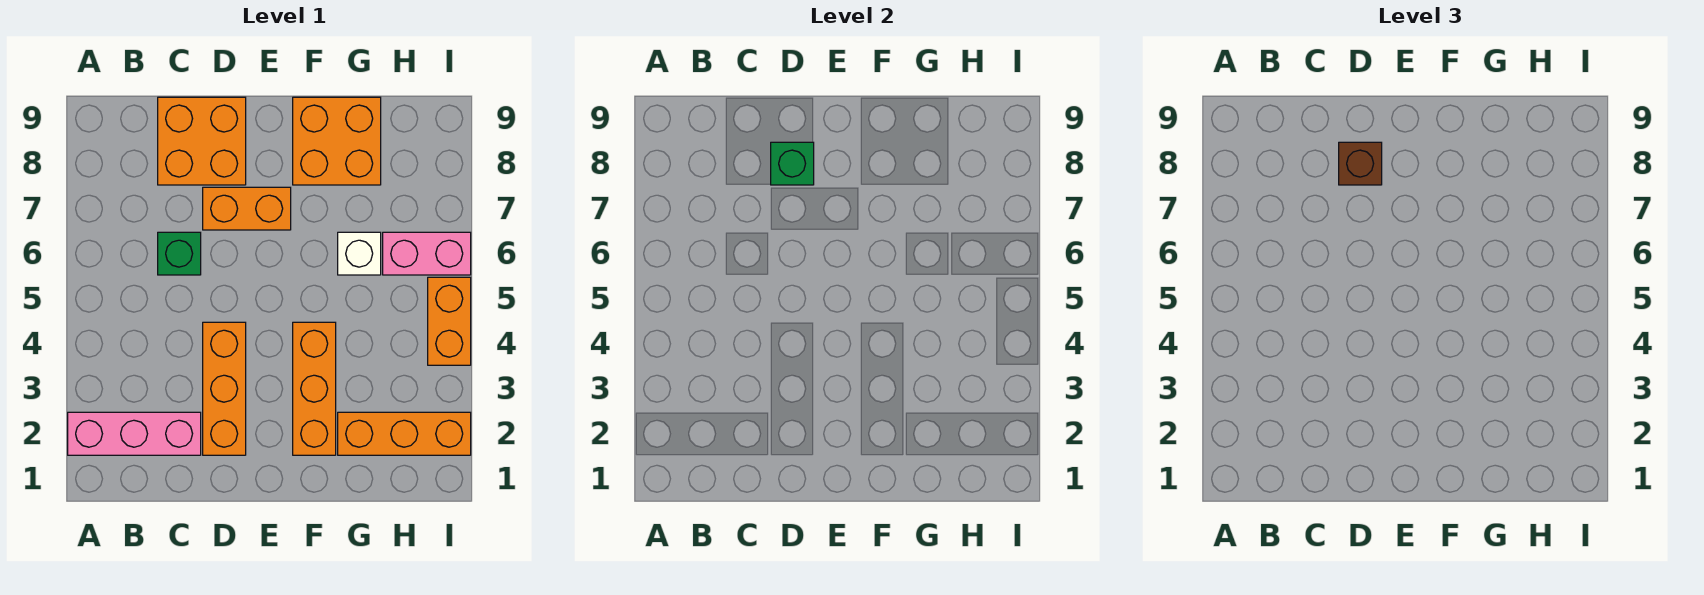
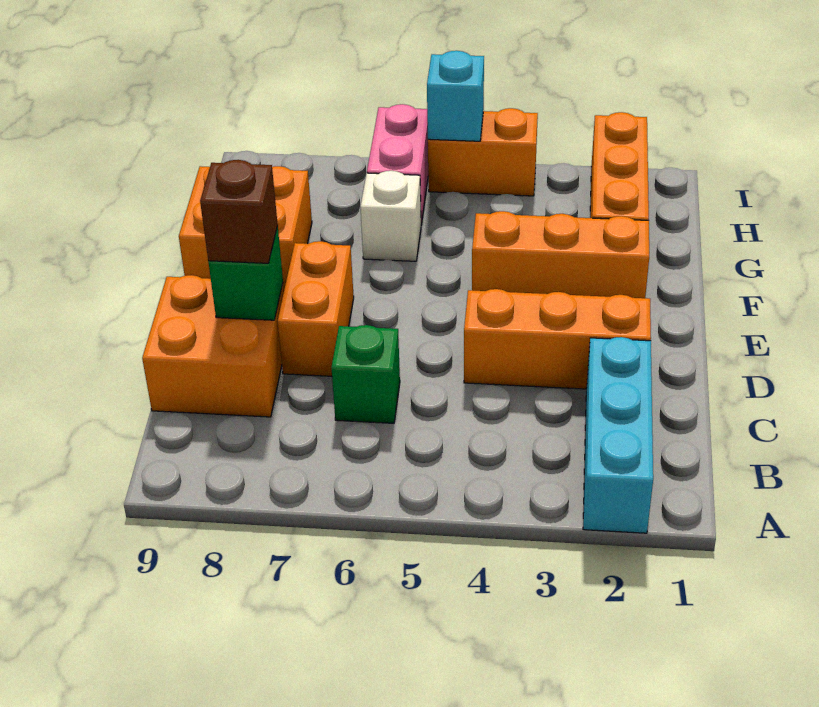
pink 1x3 brick [68,412,201,455] -> cyan 1x3 brick [583,337,653,533]
none -> cyan 1x1 brick [427,51,484,141]

